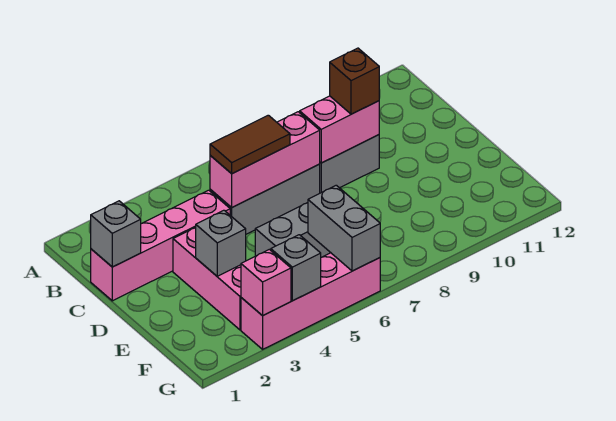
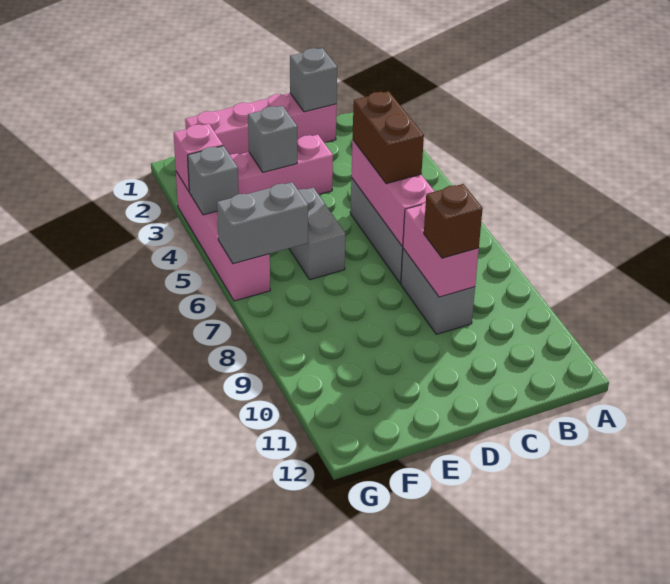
pink 1x4 brick [91,190,230,301] -> pink 1x4 brick turned to [185,93,337,155]
brown 1x2 tile [210,115,290,174] -> brown 1x2 brick [353,91,424,184]

